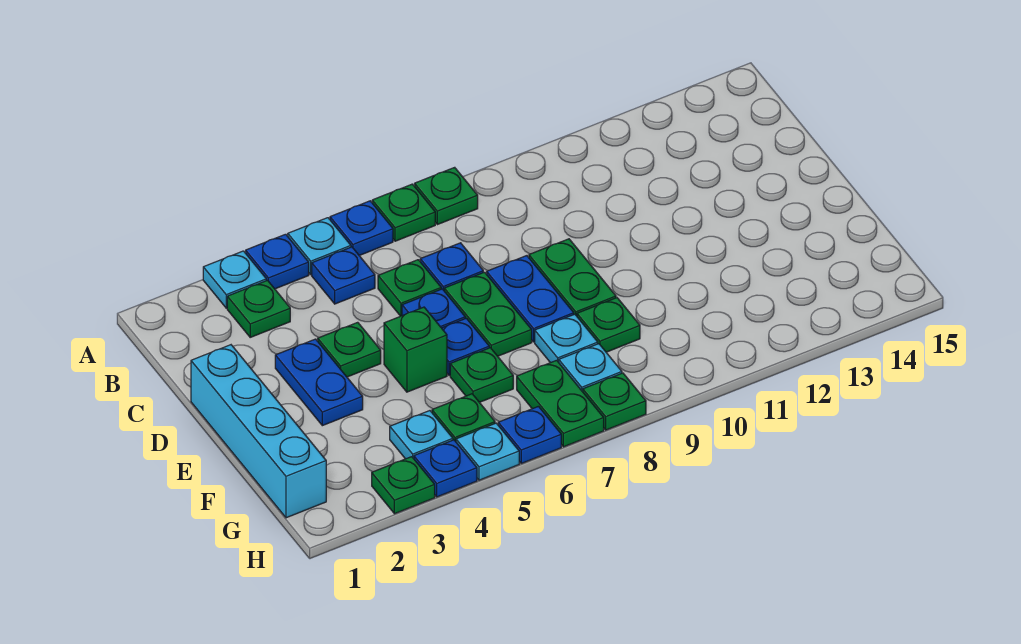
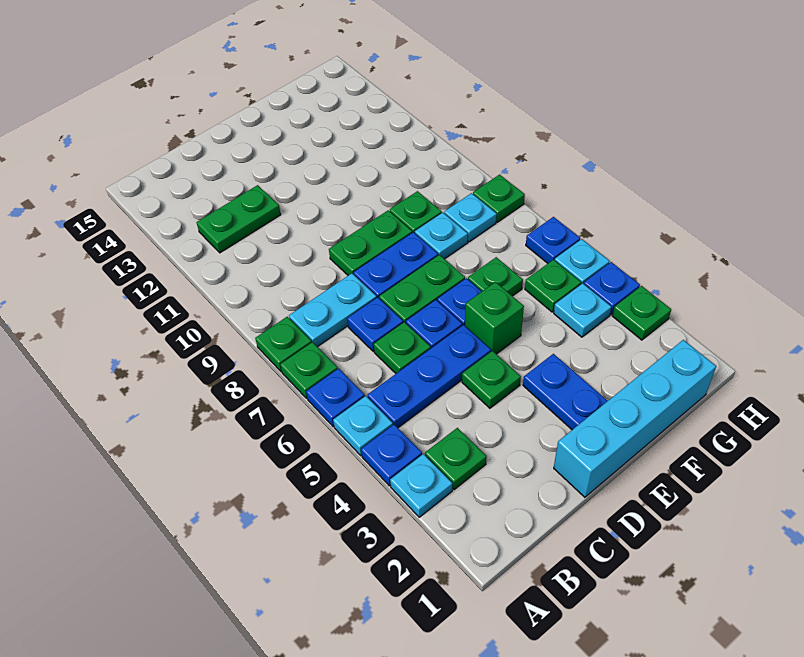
blue 1x1 plate [312,247,375,304] -> blue 1x3 plate [368,325,491,428]
none -> cyan 1x2 plate [289,273,377,347]
blue 1x2 plate [275,339,363,426] -> blue 1x2 plate turned to [523,354,607,430]
green 1x2 plate [517,360,604,447] -> green 1x2 plate moved to [197,185,281,253]

